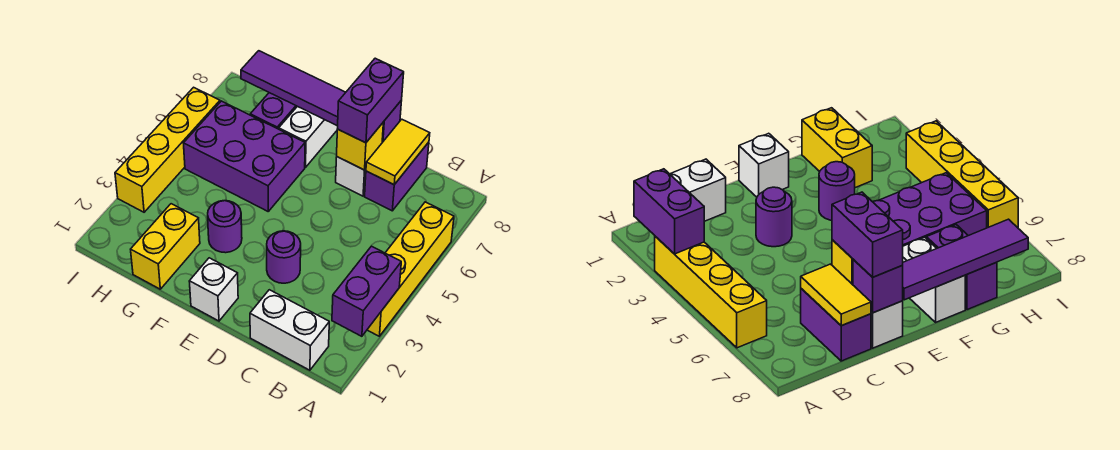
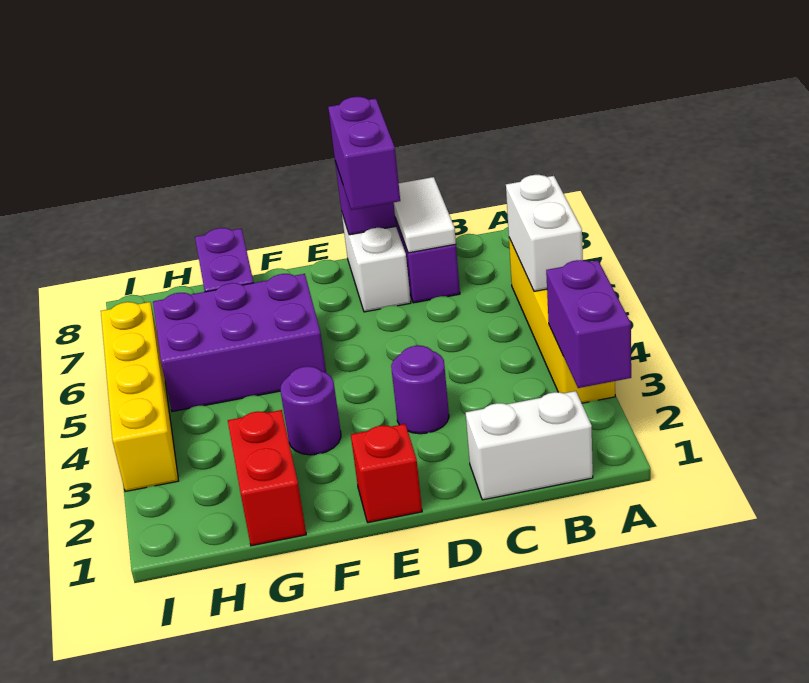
yellow 1x2 tile [366,119,430,185] -> white 1x2 tile [394,177,456,253]
yellow 1x1 brick [337,123,383,170] -> none
white 1x1 brick [189,258,238,321] -> red 1x1 brick [351,424,422,523]
purple 1x4 tile [241,51,346,126] -> none
white 1x2 brick [279,106,338,167] -> white 1x2 brick moved to [506,175,583,291]
yellow 1x2 brick [131,204,200,289] -> red 1x2 brick [228,410,306,546]

